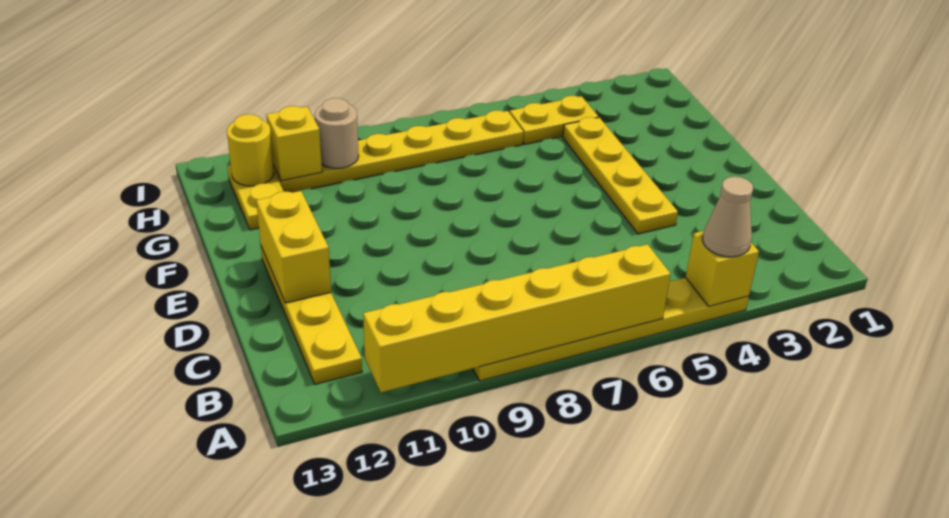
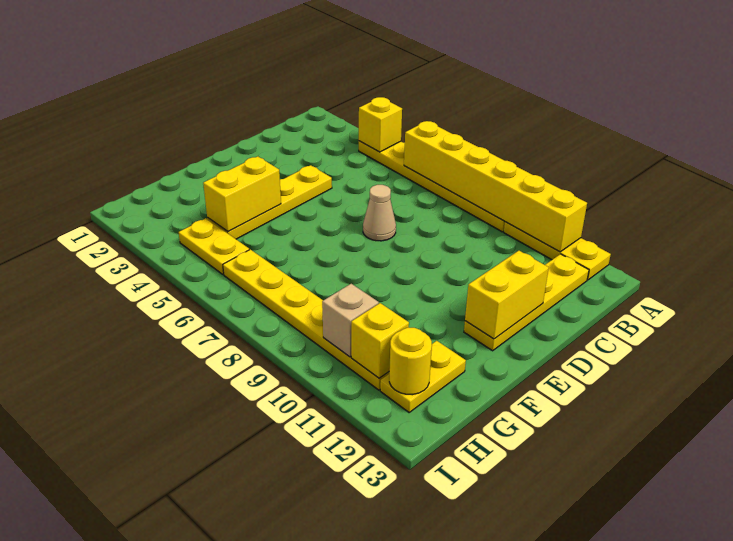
tan 1x1 cone [703,177,753,257] -> tan 1x1 cone moved to [363,185,396,241]
none -> yellow 1x3 plate [504,222,611,280]
none -> yellow 1x2 brick [203,156,281,232]
tan 1x1 round brick [315,98,359,169] -> tan 1x1 brick [322,284,379,357]

